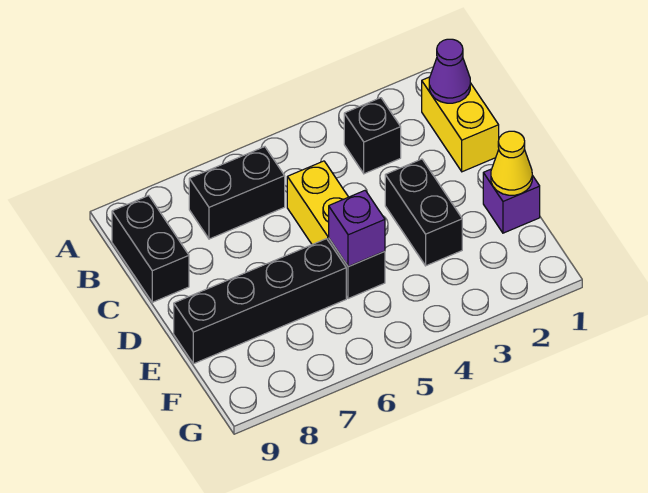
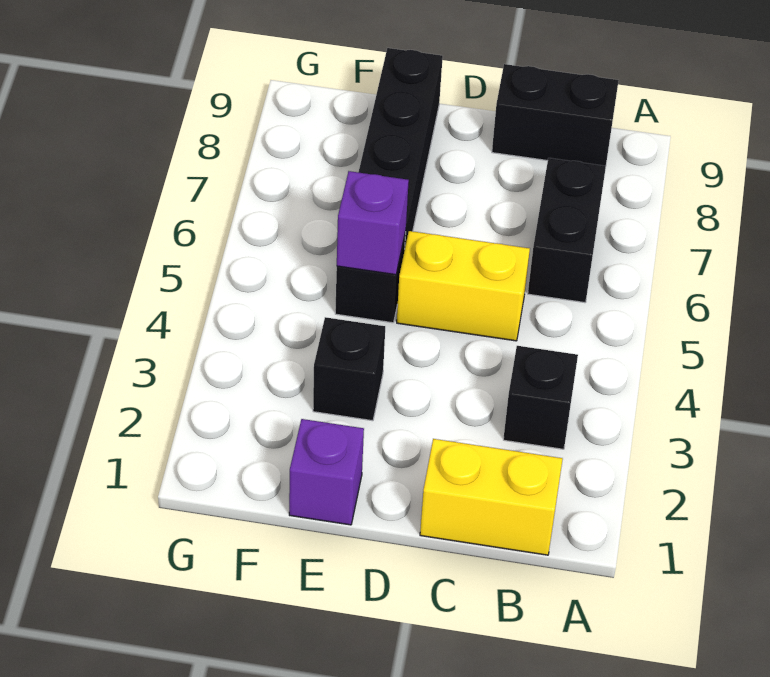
purple 1x1 cone [429,39,470,103] -> none
black 1x2 brick [385,159,462,266] -> black 1x1 brick [313,317,385,421]
yellow 1x1 cone [491,131,532,195] -> none

